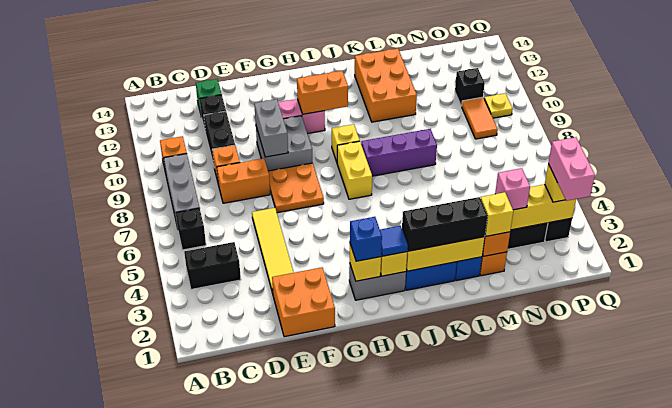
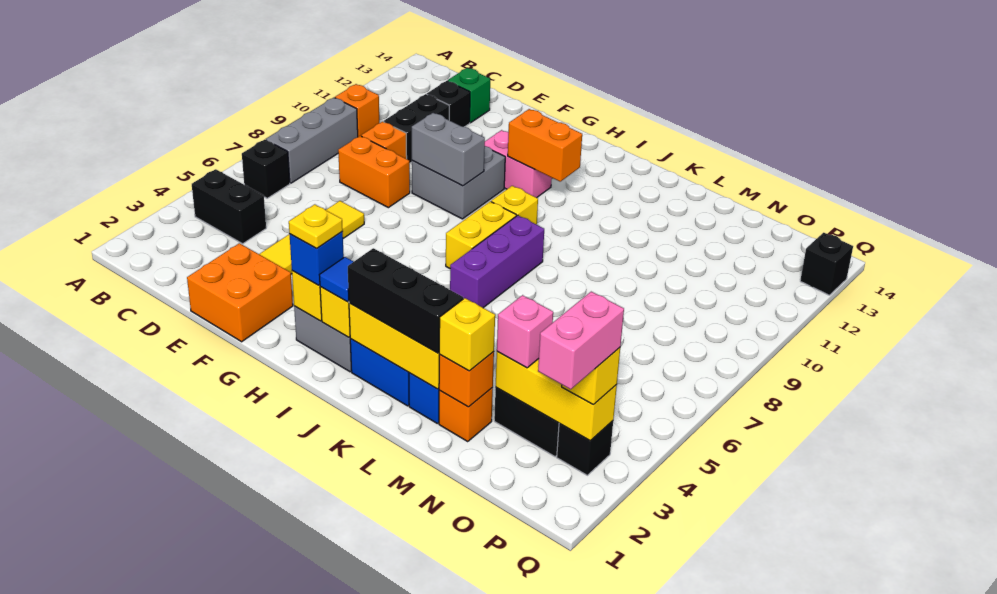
orange 2x2 plate [268,163,324,213] -> none
grey 1x2 brick [254,99,288,157] -> grey 1x2 brick turned to [412,113,485,186]
purple 1x3 brick [361,129,437,176] -> purple 1x3 brick turned to [450,215,544,308]
orange 2x3 brick [355,49,417,122] -> none
orange 1x2 tile [462,97,498,139] -> none
black 1x1 brick [455,68,485,106] -> black 1x1 brick moved to [800,233,853,295]
yellow 1x1 plate [484,93,513,118] -> yellow 1x1 plate moved to [289,204,343,248]

